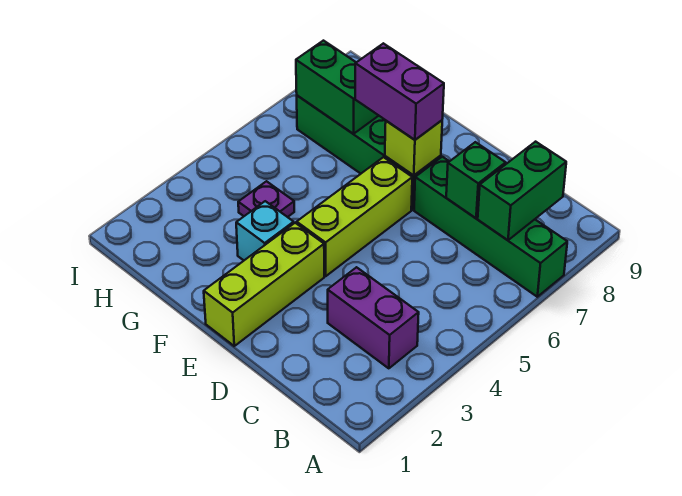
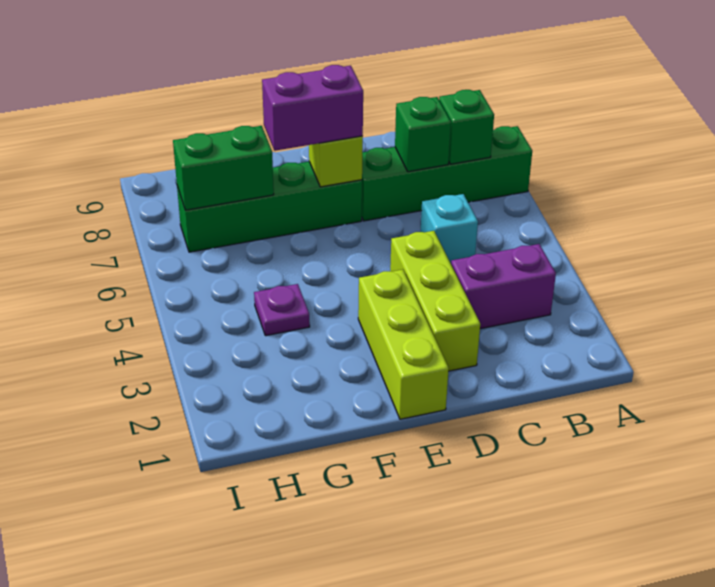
green 1x2 brick [478,142,566,240] -> green 1x1 brick [439,90,494,164]
lime 1x3 brick [297,157,412,276] -> lime 1x3 brick moved to [390,231,480,371]
cyan 1x1 brick [236,201,294,260] -> cyan 1x1 brick moved to [421,194,478,263]

